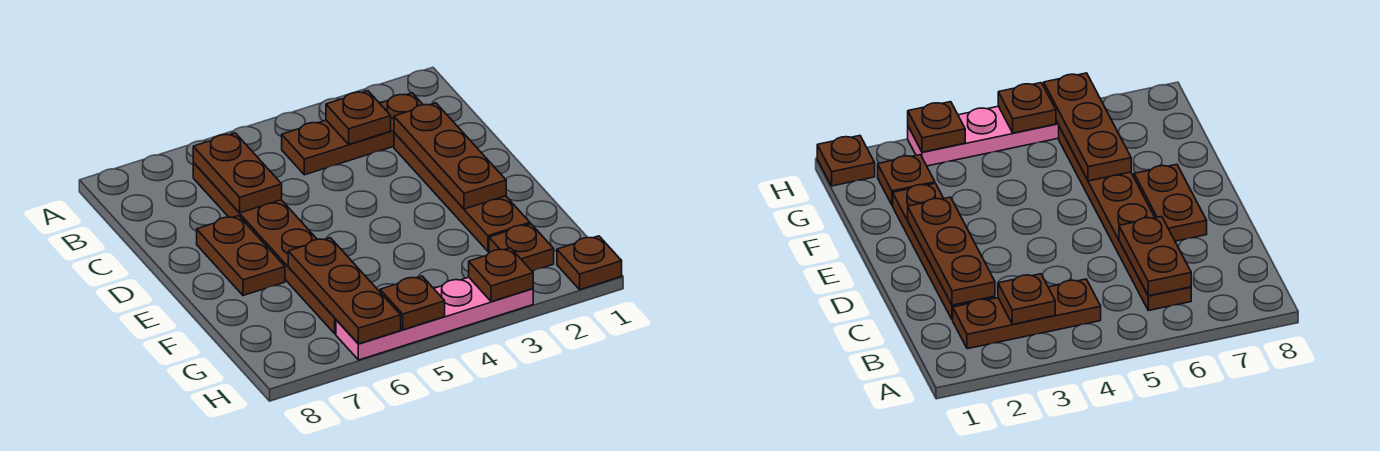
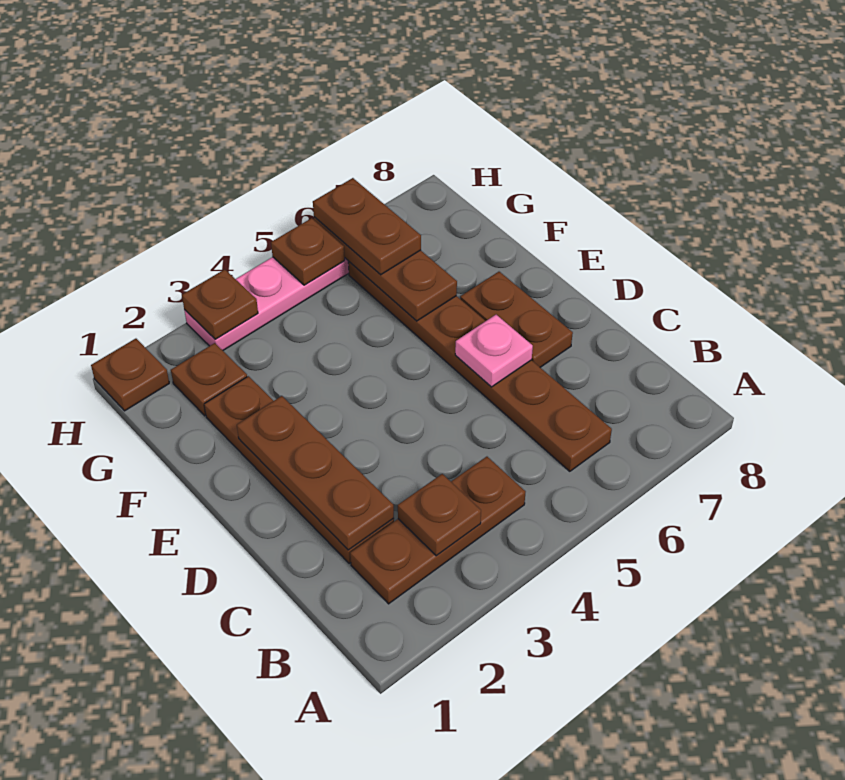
brown 1x2 plate [193,133,282,213] -> brown 1x2 plate moved to [313,178,421,275]
none -> pink 1x1 plate [455,315,533,387]

